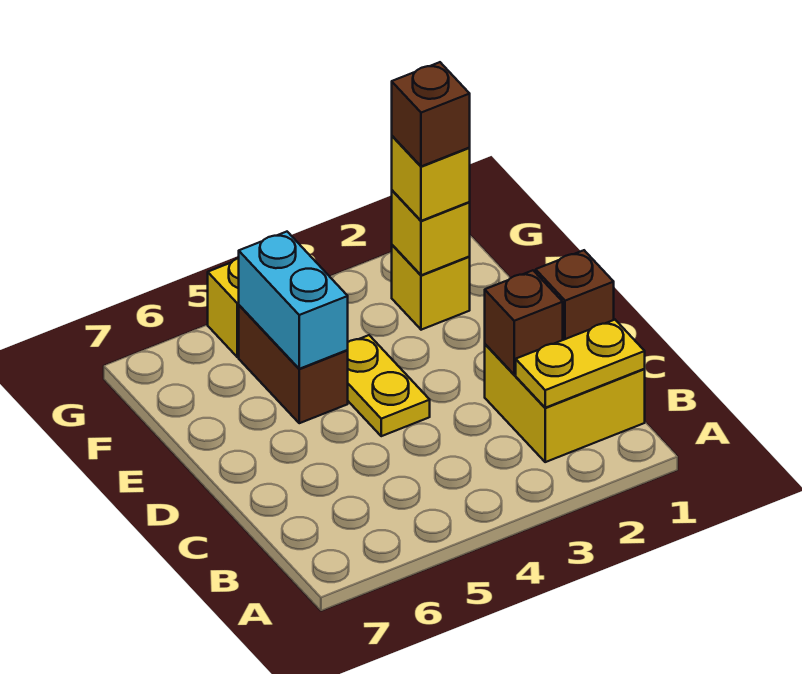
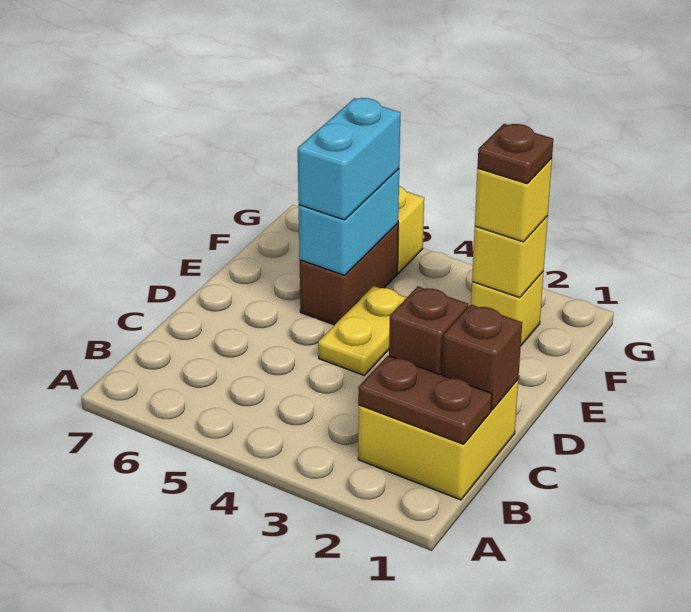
yellow 1x2 plate [516,320,645,408] -> brown 1x2 plate [359,356,492,444]
none -> cyan 1x2 brick [298,98,400,220]
brown 1x1 brick [392,62,470,166] -> brown 1x1 plate [477,124,553,183]

